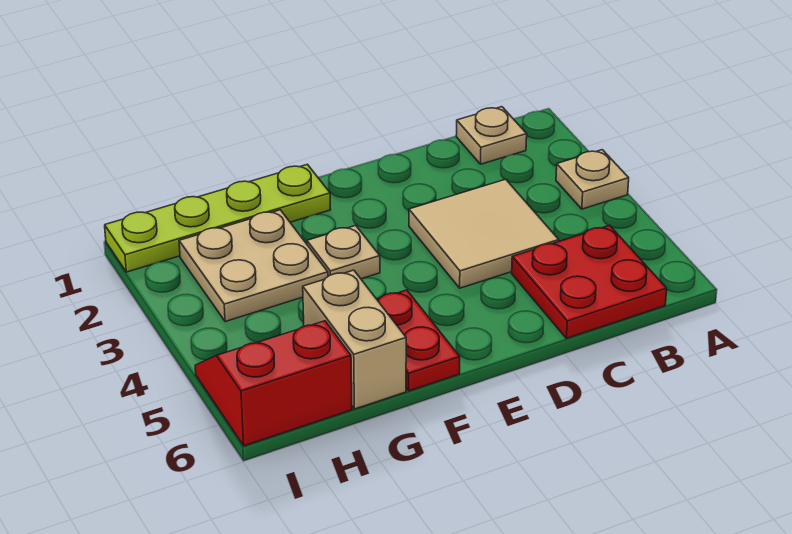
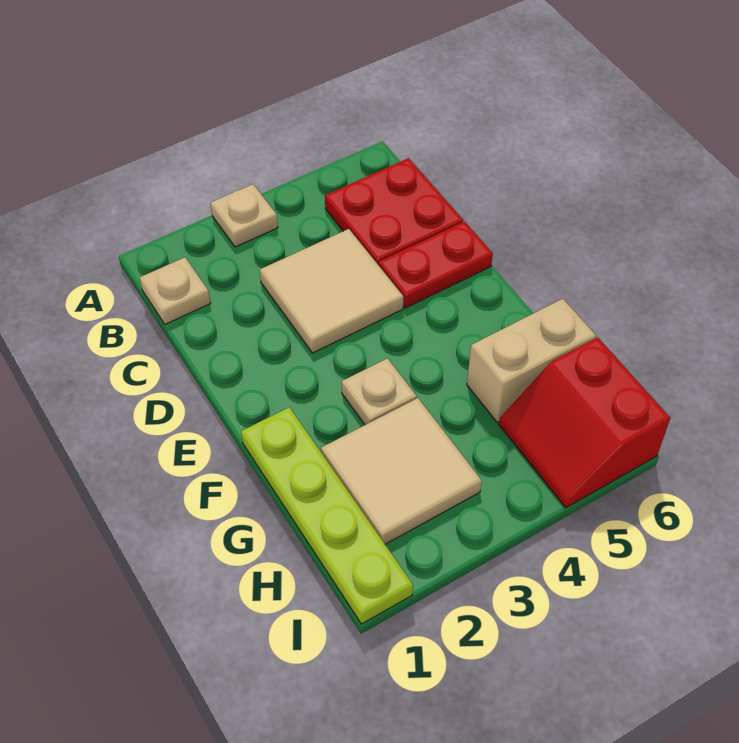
red 1x2 plate [377,290,460,391] -> red 1x2 plate moved to [378,221,493,308]
tan 2x2 plate [179,210,328,322] -> tan 2x2 tile [321,398,482,544]

